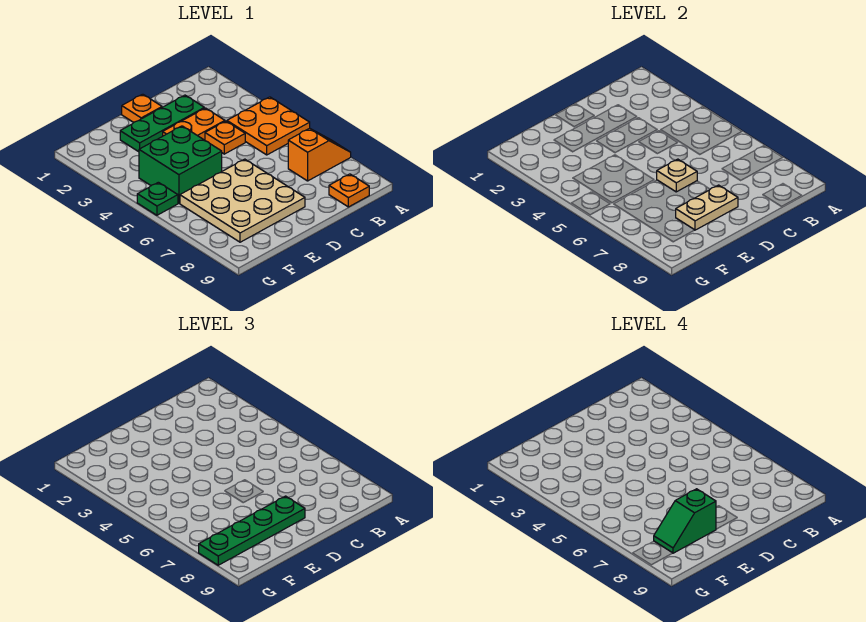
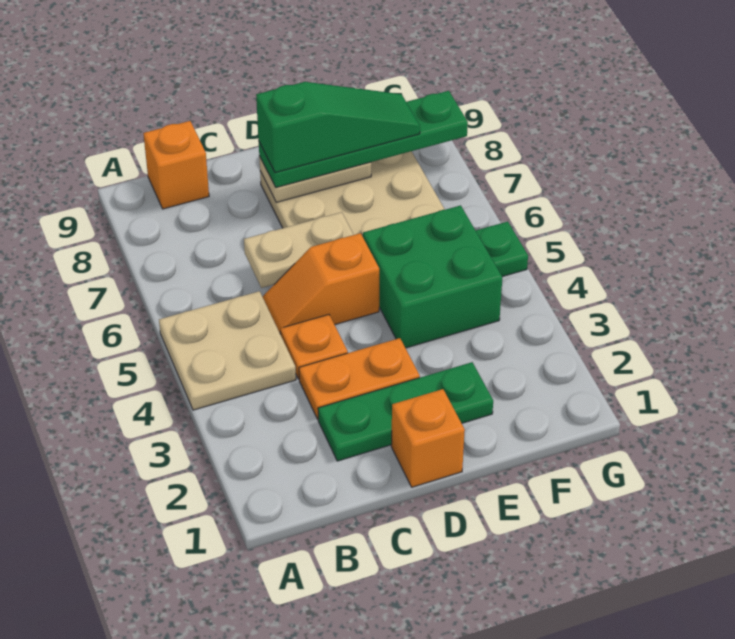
orange 2x2 plate [227,97,310,155] -> tan 2x2 plate [159,291,296,410]
orange 1x2 slope [288,128,351,181] -> orange 1x2 slope moved to [263,233,379,332]
orange 1x1 plate [329,174,369,207] -> orange 1x1 brick [143,121,209,209]
orange 1x1 plate [122,94,162,122] -> orange 1x1 brick [391,389,465,487]
tan 1x1 plate [657,159,697,192] -> tan 1x2 plate [244,212,354,288]
green 1x2 slope [654,489,716,553] -> green 1x3 slope [256,82,420,173]

